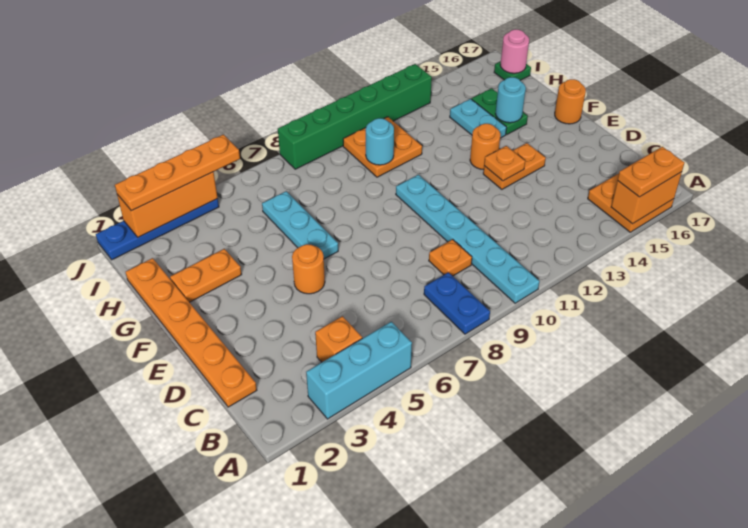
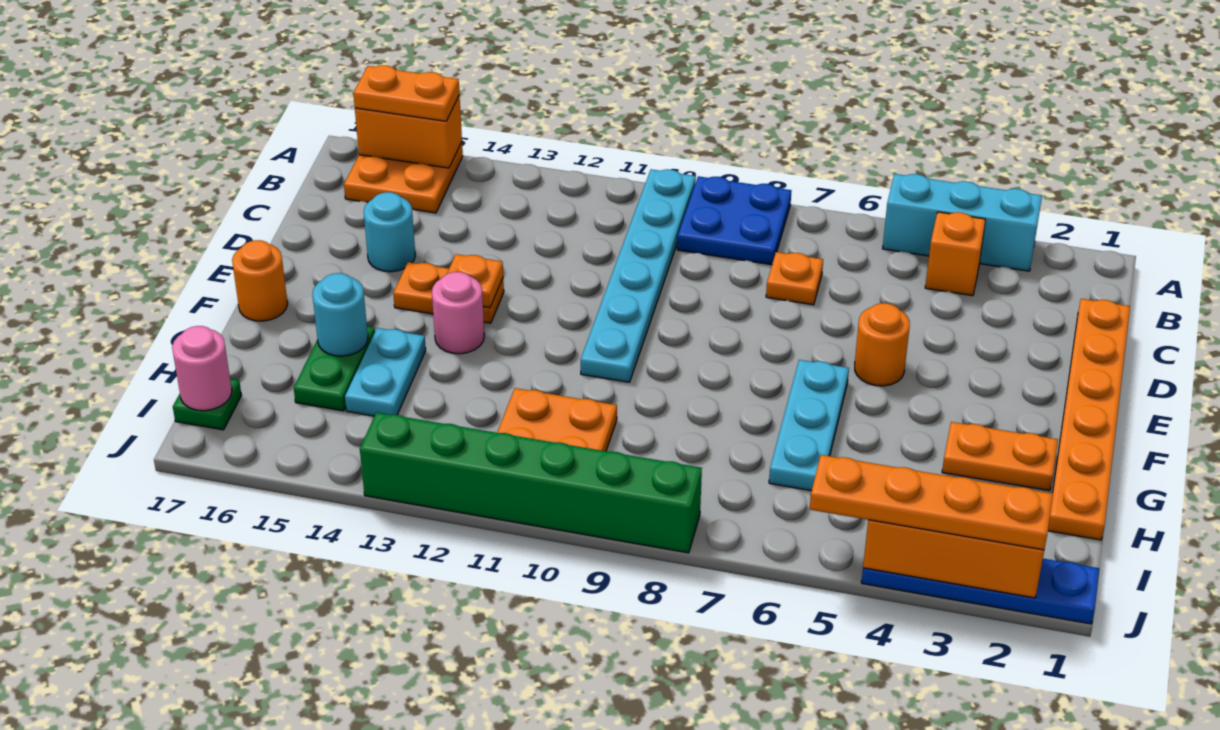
blue 1x2 plate [424,272,490,334] -> blue 2x2 plate [677,176,791,265]
orange 1x1 plate [429,239,472,276] -> orange 1x1 plate moved to [766,252,823,305]
orange 1x1 round brick [470,124,500,170] -> pink 1x1 round brick [432,272,484,354]
cyan 1x1 round brick [366,118,394,165] -> cyan 1x1 round brick moved to [364,192,415,272]

